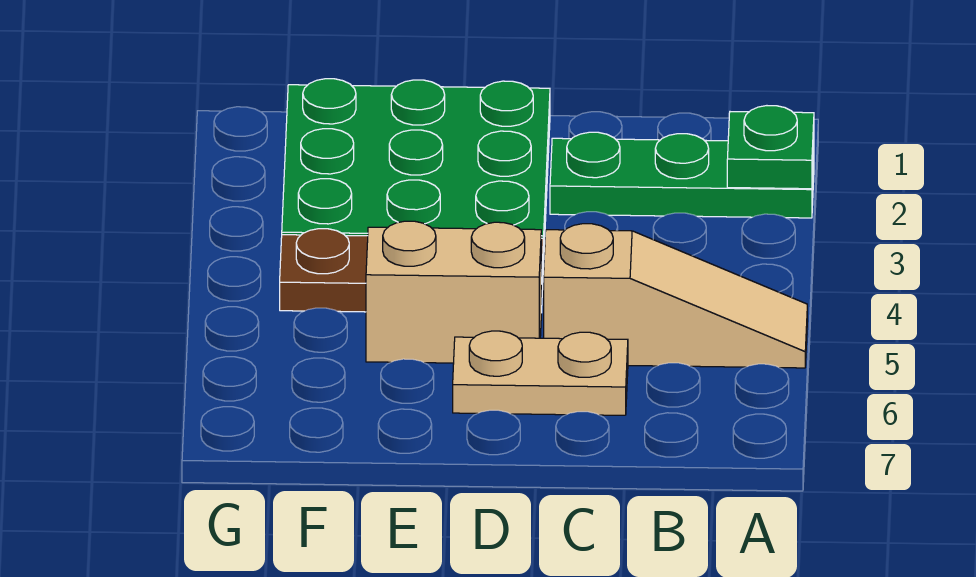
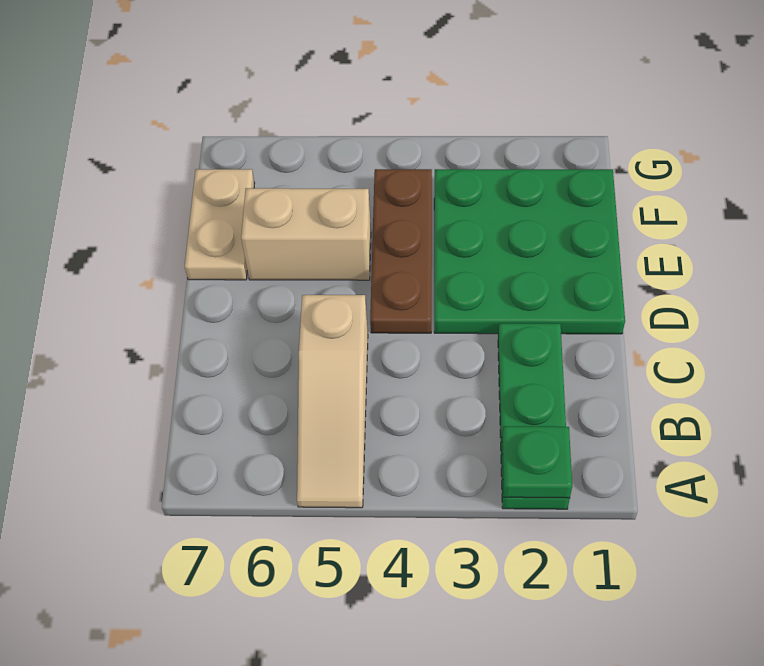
tan 1x2 plate [453,331,628,415] -> tan 1x2 plate moved to [185,169,254,280]
tan 1x2 brick [366,221,541,363] -> tan 1x2 brick turned to [241,188,371,280]

